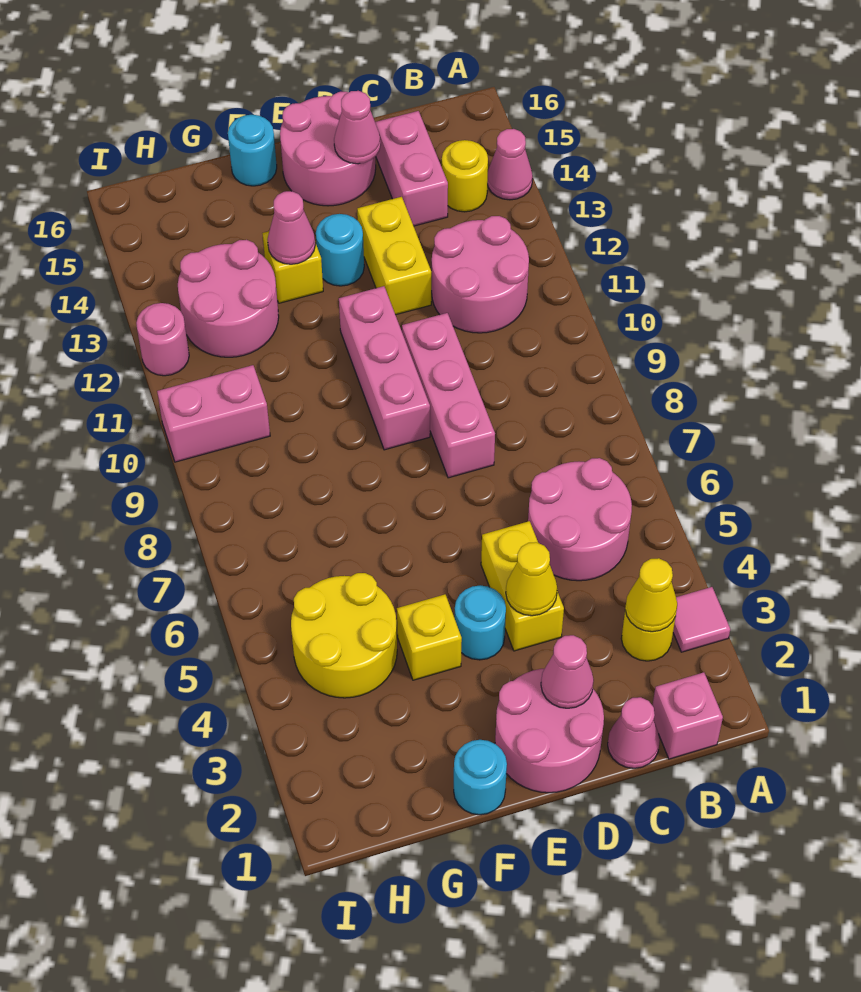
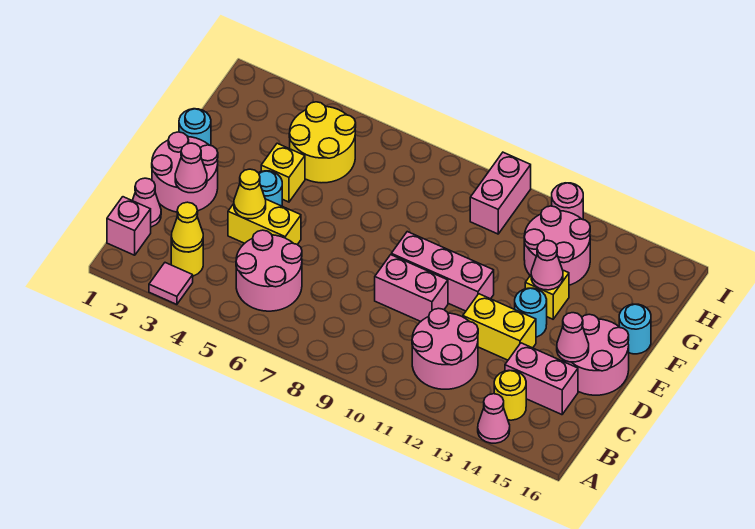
pink 1x3 brick [402,313,495,478] -> pink 1x2 brick [375,255,448,321]

